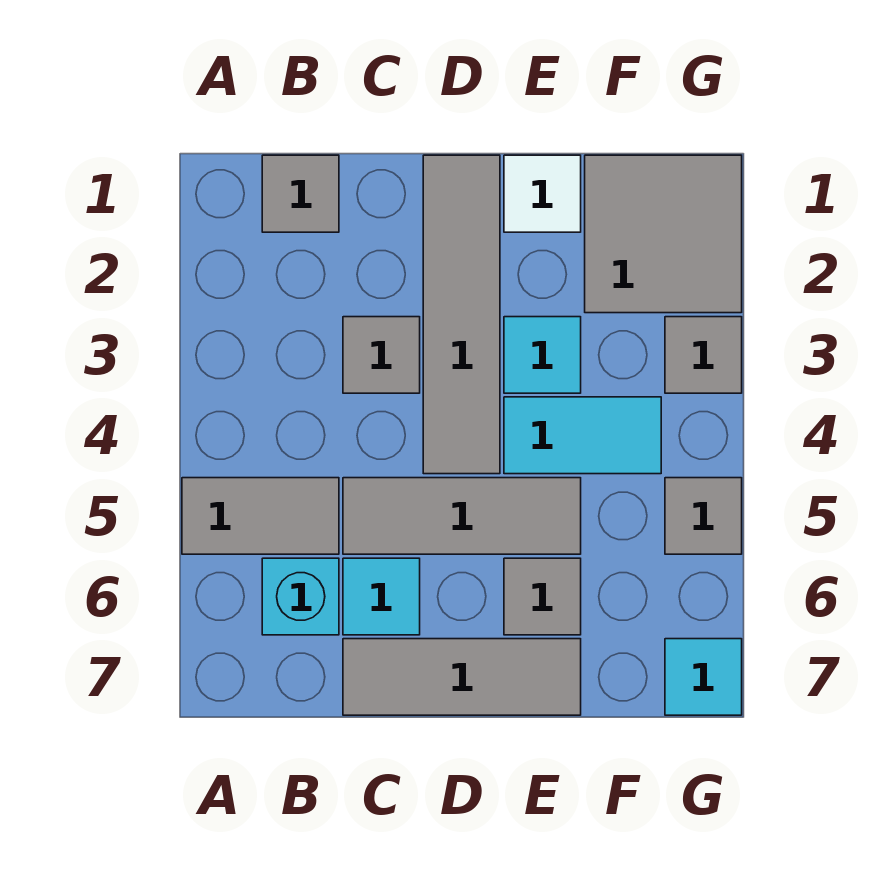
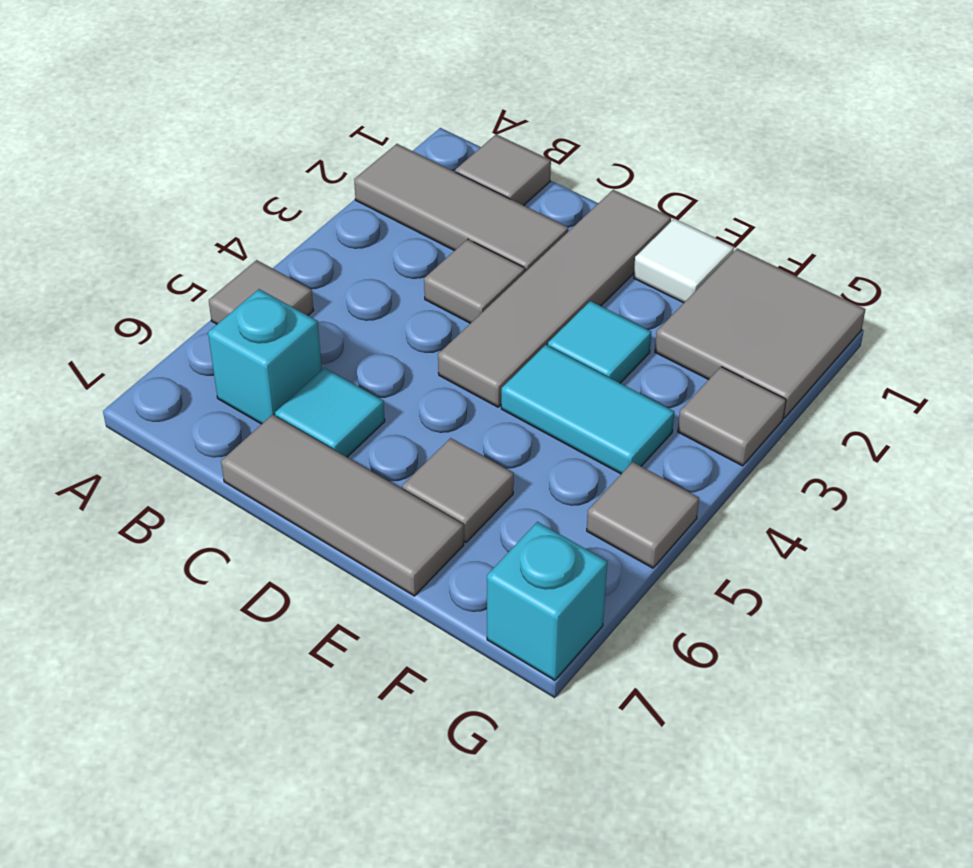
grey 1x2 tile [182,478,339,554] -> grey 1x1 tile [209,260,314,324]
grey 1x3 tile [343,478,581,554] -> grey 1x3 tile moved to [354,144,568,272]
cyan 1x1 tile [665,639,742,715] -> cyan 1x1 brick [487,522,607,680]

